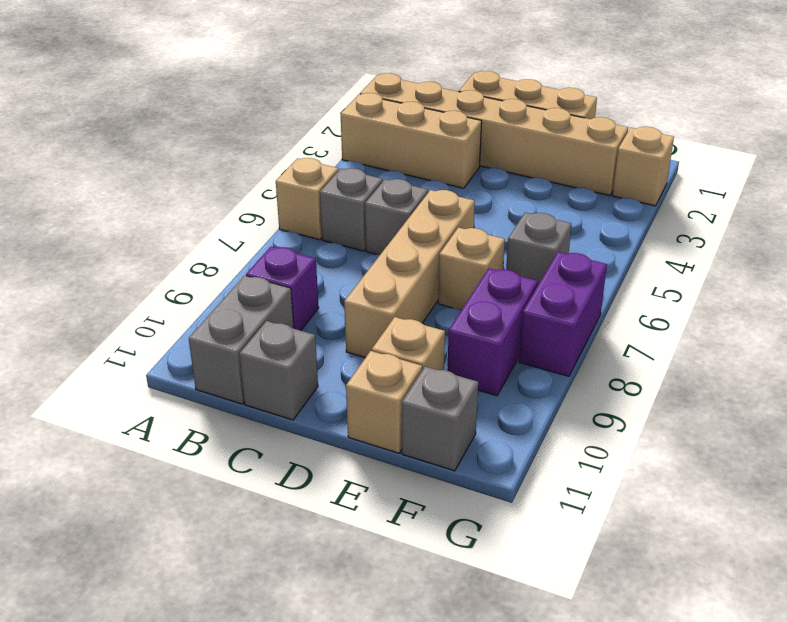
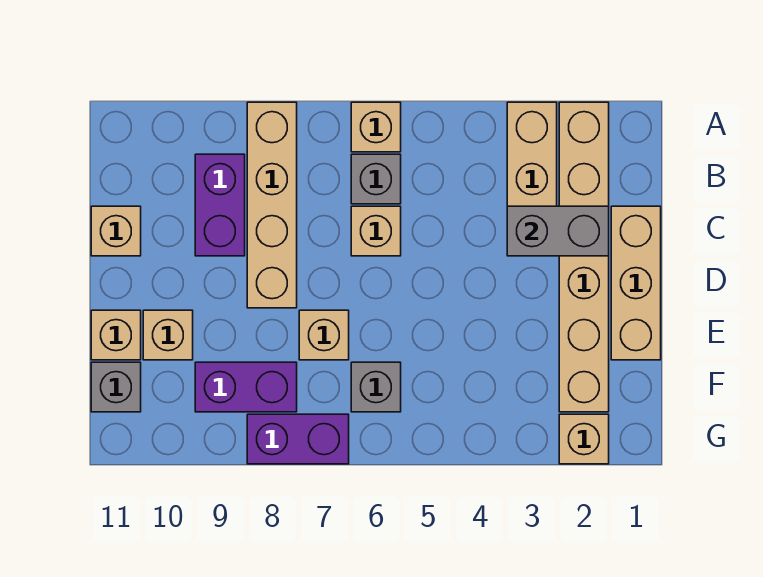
purple 1x1 brick [246,247,319,331] -> purple 1x2 brick [195,154,245,256]
grey 1x2 brick [189,276,294,404] -> grey 1x2 brick moved to [507,206,609,256]
grey 1x1 brick [365,179,428,255] -> tan 1x1 brick [351,206,401,256]
grey 1x1 brick [239,321,318,420] -> tan 1x1 brick [91,206,141,256]
tan 1x4 brick [344,190,475,358] -> tan 1x4 brick turned to [247,102,297,308]

